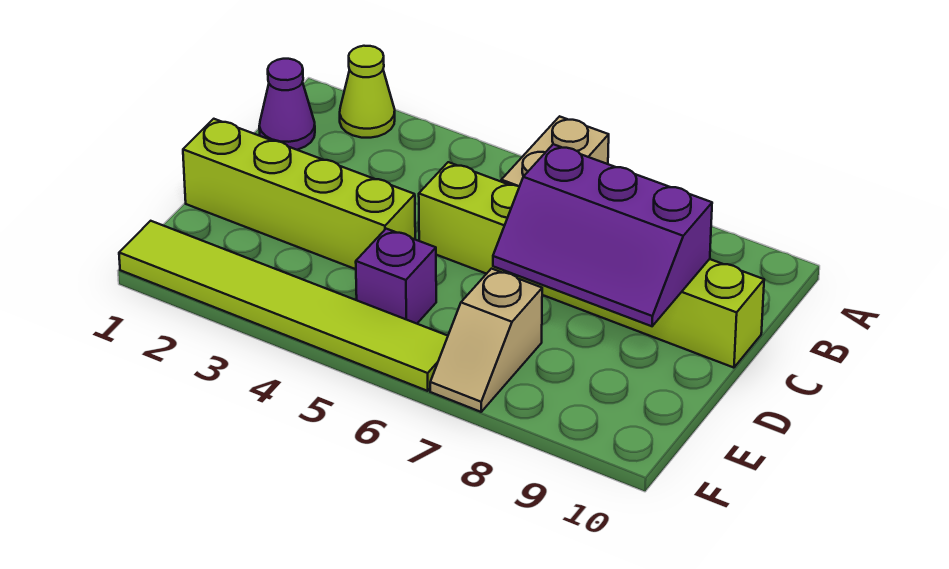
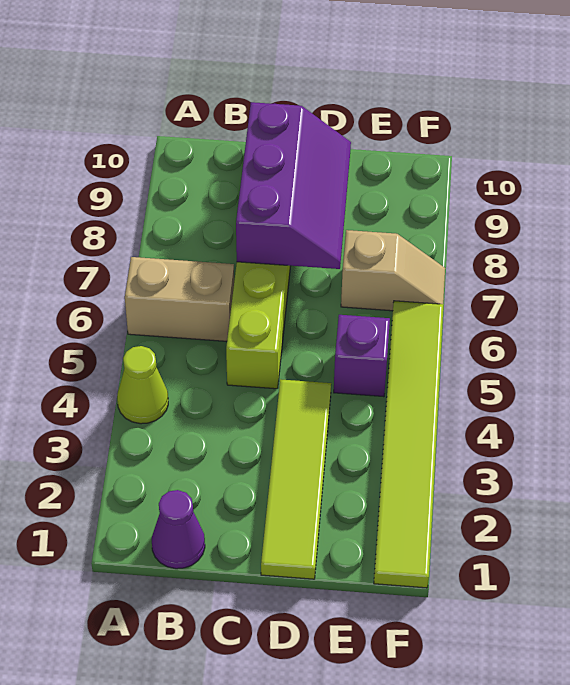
lime 1x1 cone [340,46,395,138] -> lime 1x1 cone moved to [117,346,168,424]
lime 1x4 brick [183,119,415,269] -> lime 1x4 tile [261,379,331,579]

